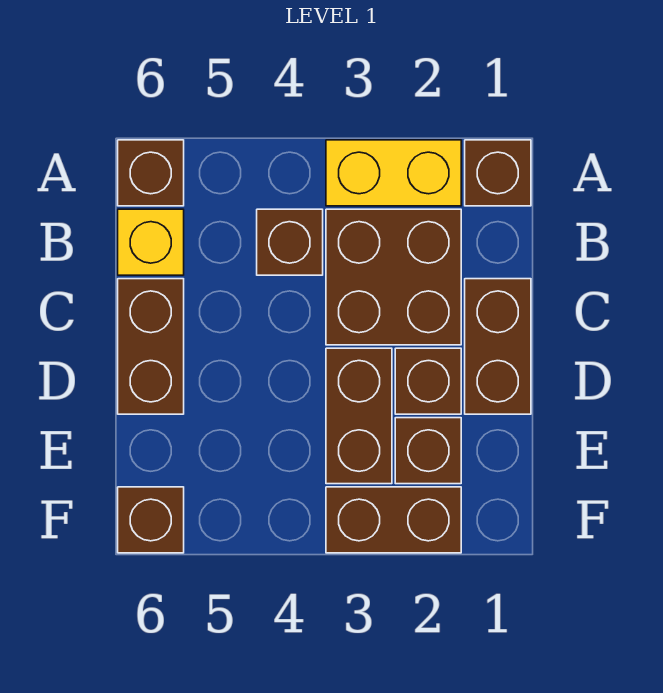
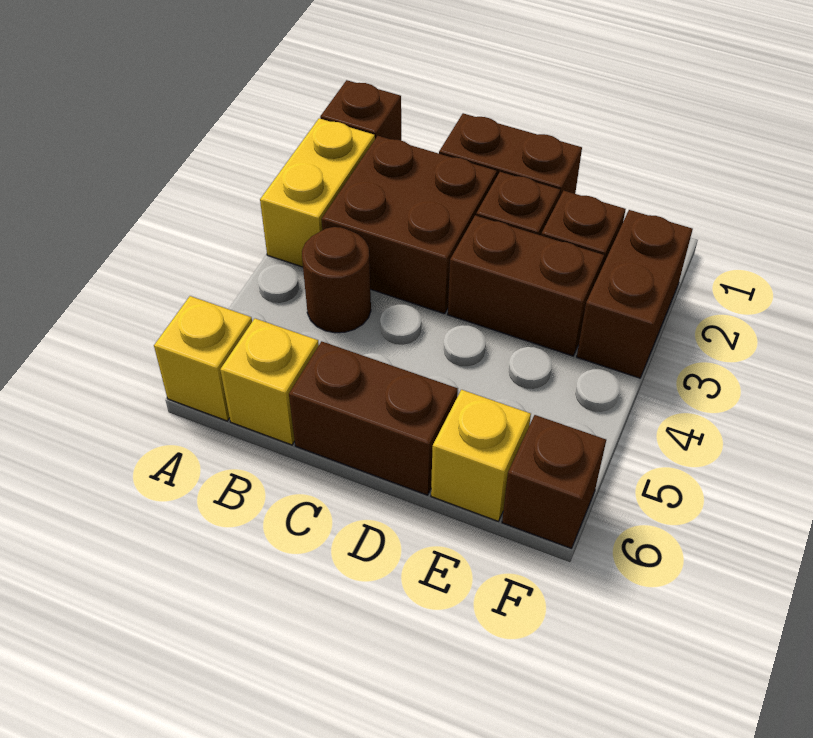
brown 1x1 brick [118,140,184,206] -> yellow 1x1 brick [154,296,252,421]
brown 1x1 brick [257,209,323,275] -> brown 1x1 round brick [302,227,371,333]
none -> yellow 1x1 brick [431,390,531,521]

